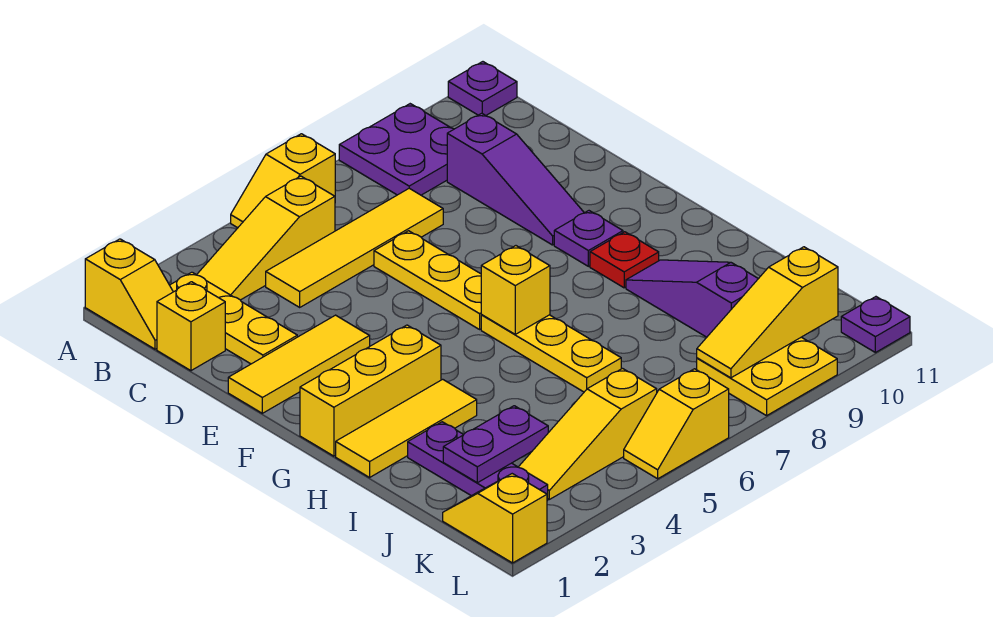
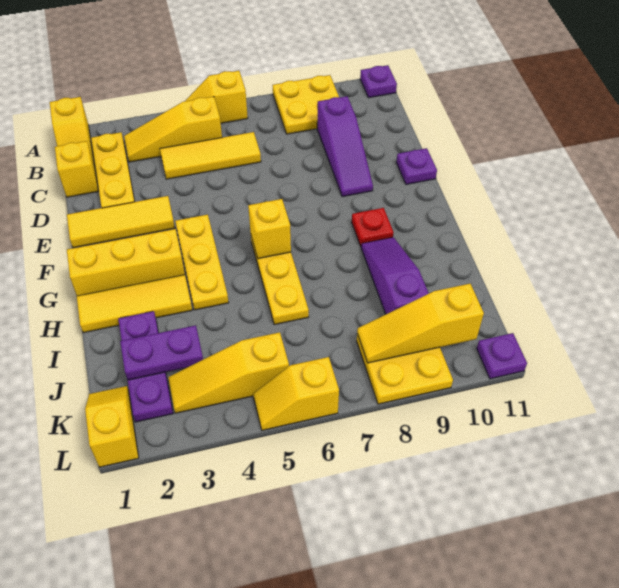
purple 2x2 plate [339,104,454,195] -> yellow 2x2 plate [273,75,339,134]
yellow 1x4 tile [266,188,443,307] -> yellow 1x3 tile [160,132,261,179]
yellow 1x3 plate [374,231,482,329] -> yellow 1x3 plate moved to [175,215,229,310]
purple 1x1 plate [554,211,623,266] -> purple 1x1 plate moved to [396,148,437,185]

